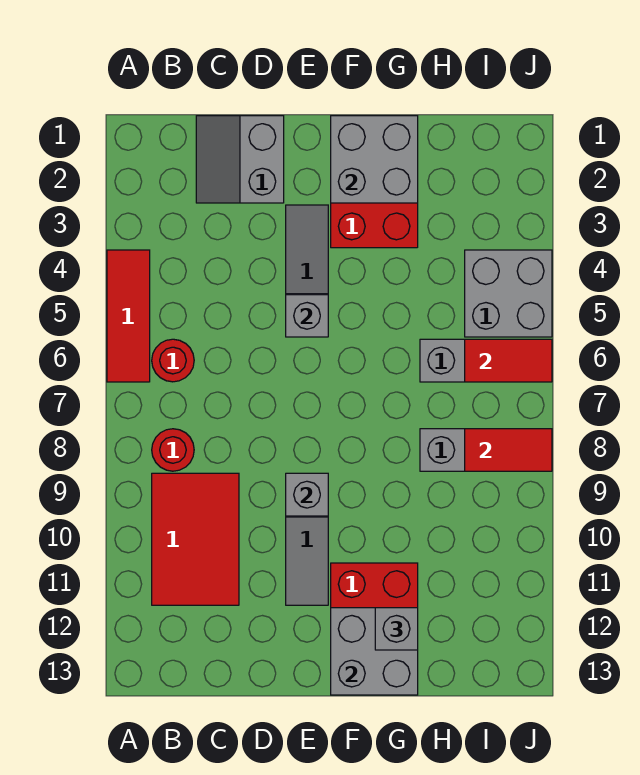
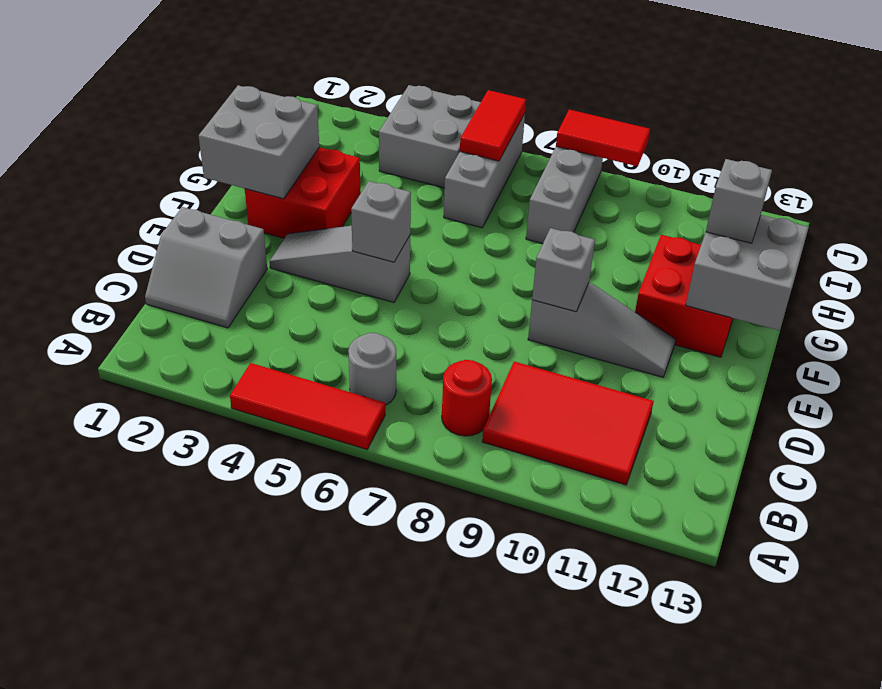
red 1x1 round brick [152,339,194,382] -> grey 1x1 round brick [348,333,396,405]
red 1x2 tile [465,429,552,471] -> red 1x2 tile turned to [556,109,650,166]

